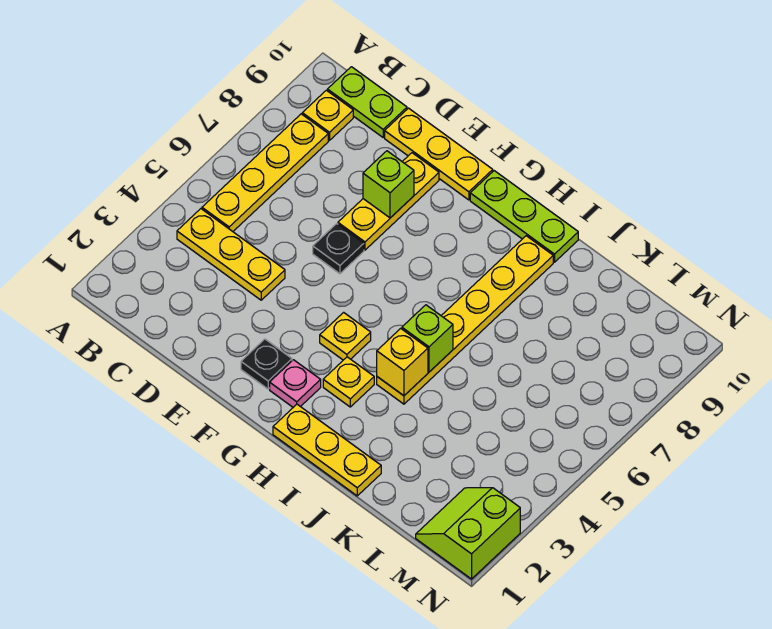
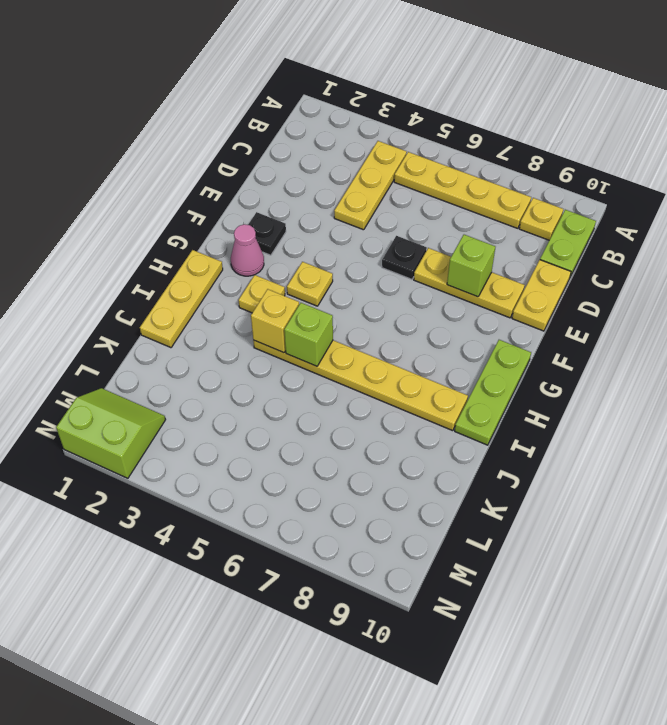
yellow 1x3 plate [385,108,493,200] -> yellow 1x2 plate [512,260,571,331]
pink 1x1 plate [270,360,321,407] -> pink 1x1 cone [231,224,264,276]

